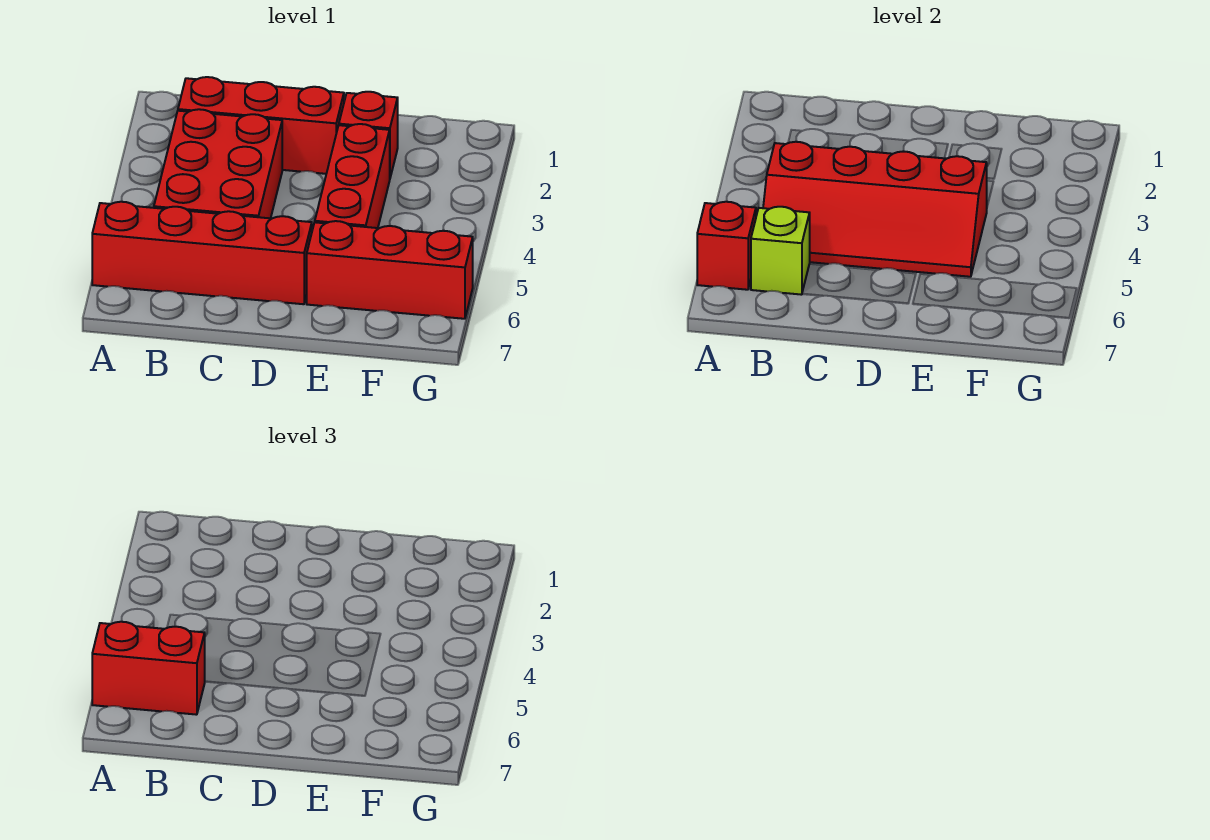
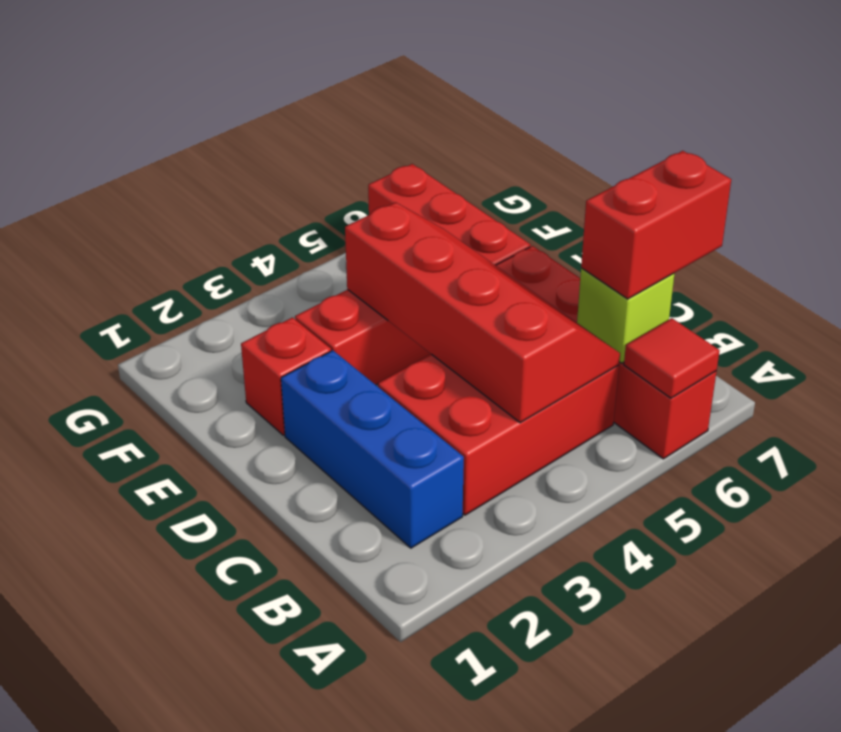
red 1x1 brick [697,202,756,290] -> red 1x1 tile [624,318,720,398]
red 1x2 brick [92,622,205,715] -> red 1x2 brick turned to [581,151,731,299]
red 1x3 brick [178,77,344,174] -> blue 1x3 brick [281,350,464,548]

